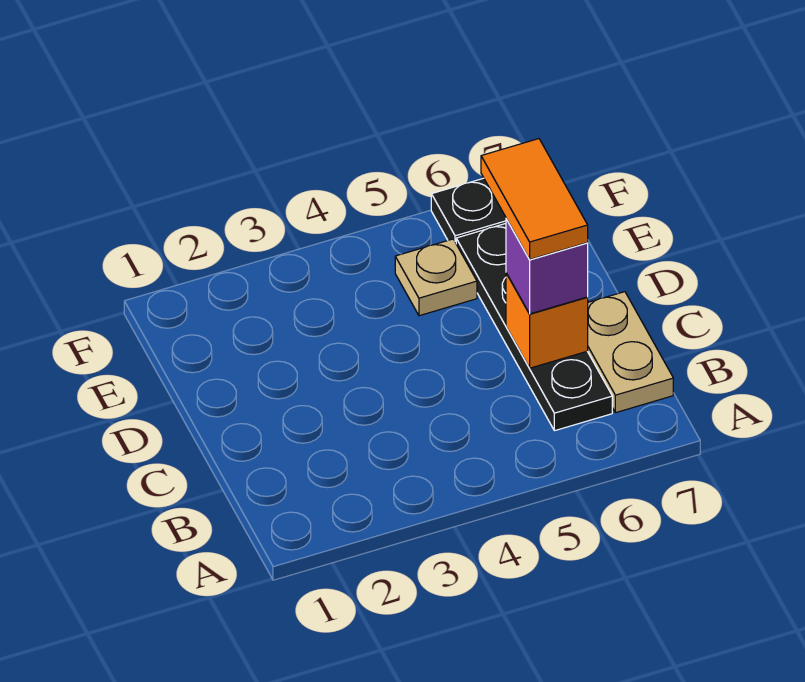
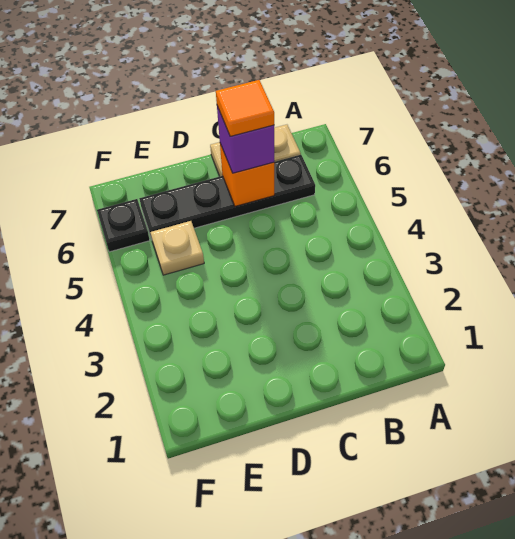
orange 1x2 tile [481,139,588,259] -> orange 1x1 tile [216,80,274,136]

